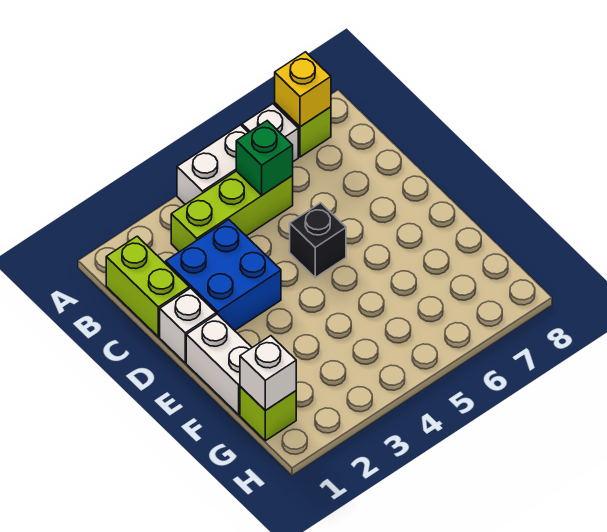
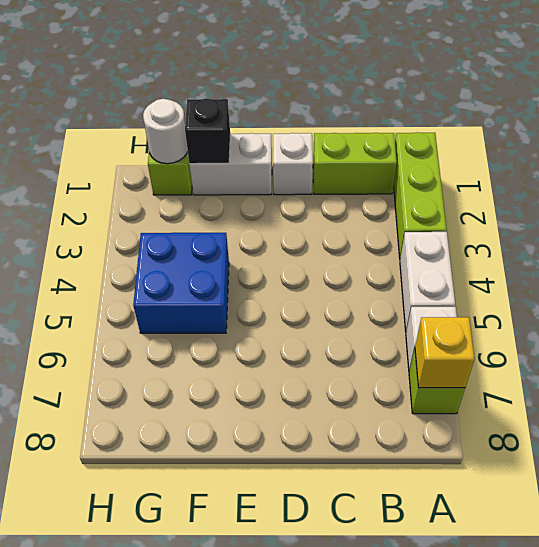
lime 1x3 brick [171,171,293,252] -> lime 1x3 brick moved to [394,132,447,258]
green 1x1 brick [236,121,293,195] -> none
blue 2x2 brick [166,220,281,331] -> blue 2x2 brick moved to [133,233,229,333]
black 1x1 brick [290,203,346,277] -> black 1x1 brick moved to [185,98,230,164]
white 1x1 brick [240,336,296,411] -> white 1x1 round brick [143,99,188,164]

